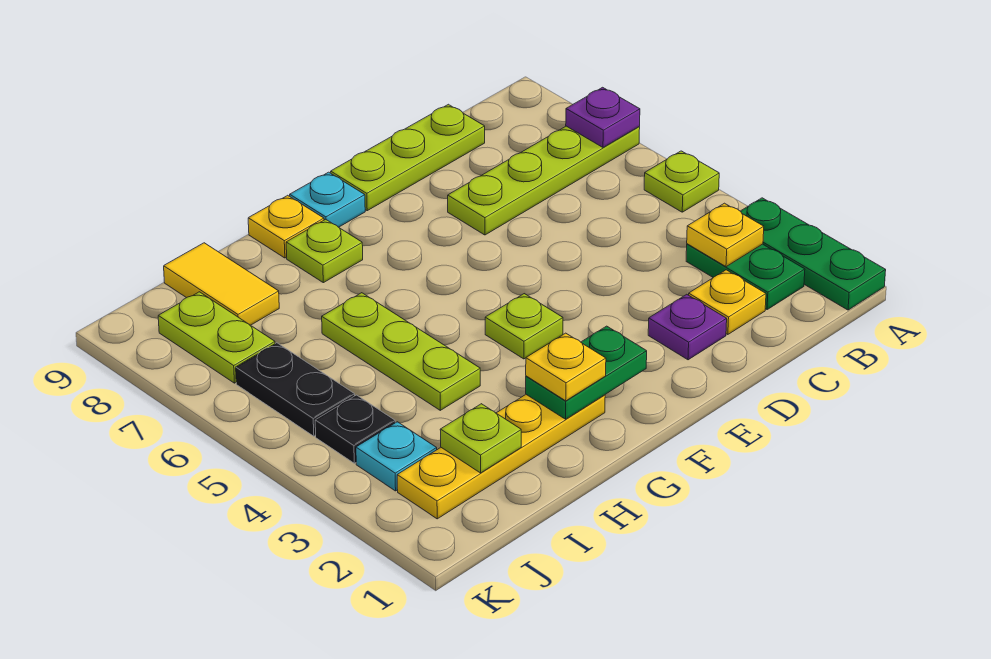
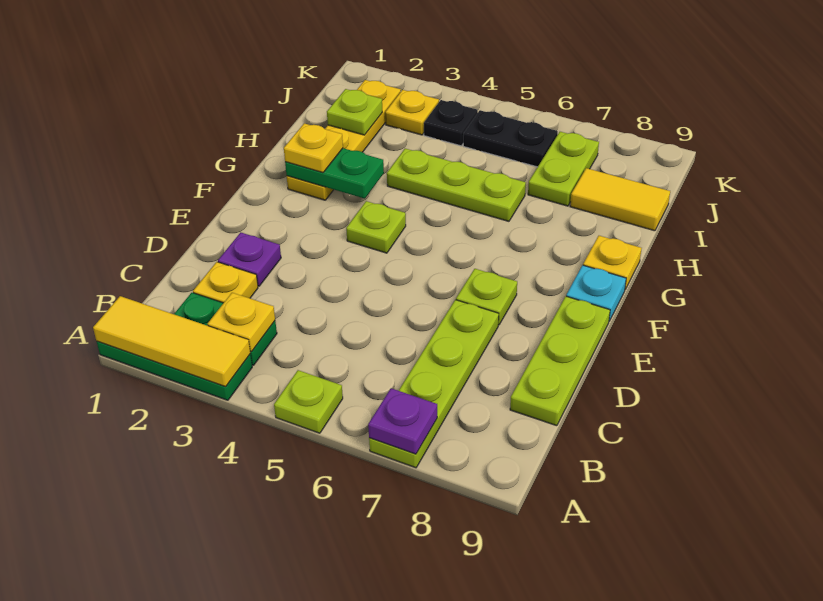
none -> yellow 1x3 tile [93,296,250,387]
green 1x2 plate [526,326,647,419] -> green 1x2 plate turned to [285,148,384,199]
lime 1x1 plate [286,219,363,283] -> lime 1x1 plate moved to [456,269,517,325]
cyan 1x1 plate [356,422,437,491] -> yellow 1x1 plate [385,90,439,135]
lime 1x2 plate [158,292,275,383] -> lime 1x2 plate turned to [528,132,599,206]

